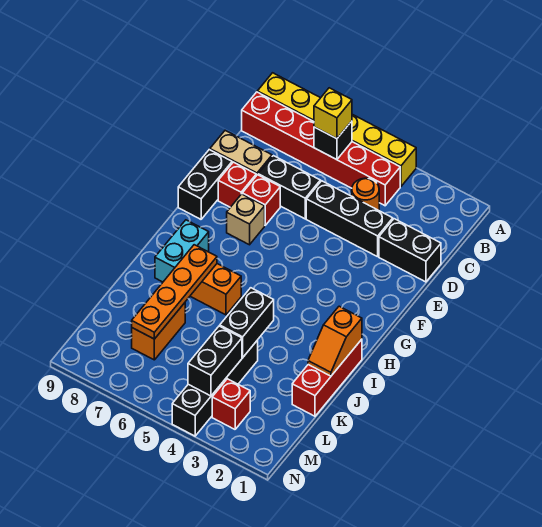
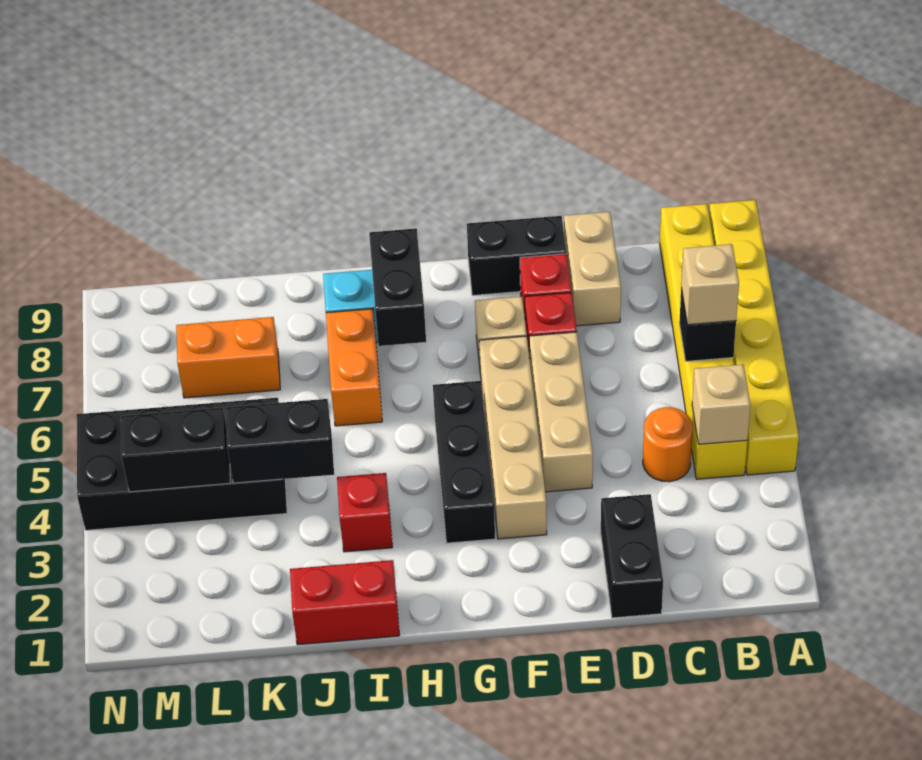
red 1x6 brick [242,92,400,206] -> yellow 1x6 brick [660,204,747,479]
none -> tan 1x1 brick [692,364,750,444]
yellow 1x1 brick [314,88,352,139] -> tan 1x1 brick [681,244,739,325]
black 1x3 brick [306,181,393,257] -> black 1x3 brick moved to [433,381,495,543]
black 1x2 brick [258,156,320,219] -> black 1x2 brick moved to [369,228,426,346]
none -> tan 1x3 brick [529,332,593,492]
none -> tan 1x4 brick [479,336,547,539]
red 1x3 brick [292,339,362,416] -> red 1x2 brick [290,560,400,645]
orange 1x2 slope [308,306,362,376] -> none
orange 1x4 plate [132,245,217,339] -> none
black 1x4 brick [172,340,258,436] -> black 2x4 brick [77,398,287,530]
red 1x1 brick [212,379,250,429] -> red 1x1 brick moved to [337,473,392,552]

